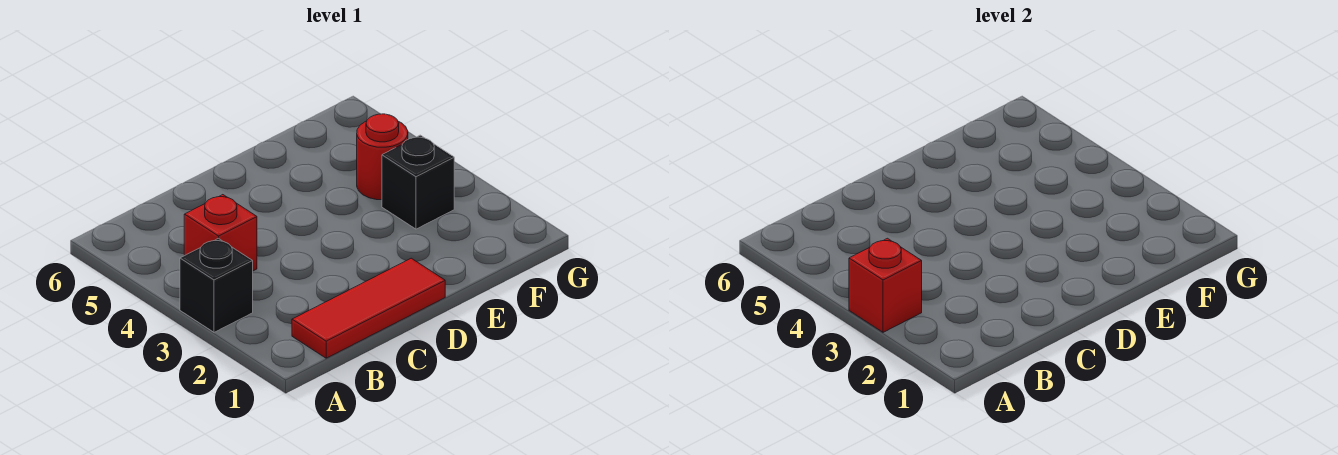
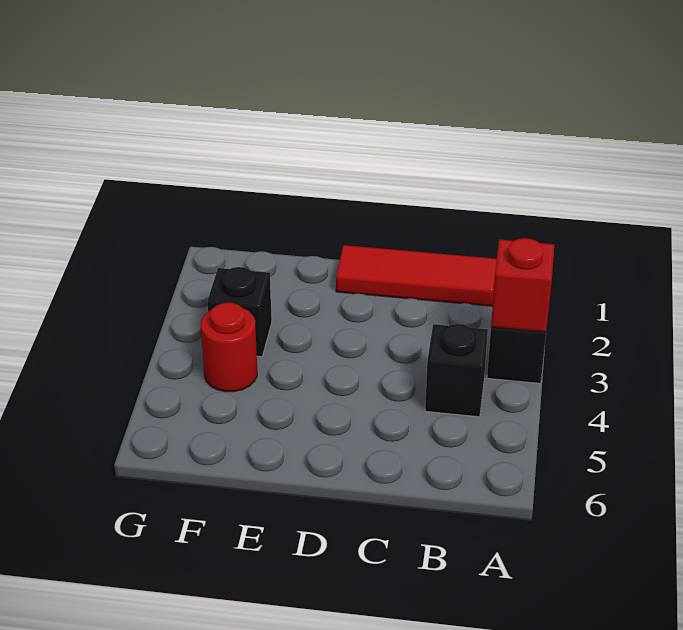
red 1x1 brick [184,195,257,271] -> black 1x1 brick [425,324,488,417]

